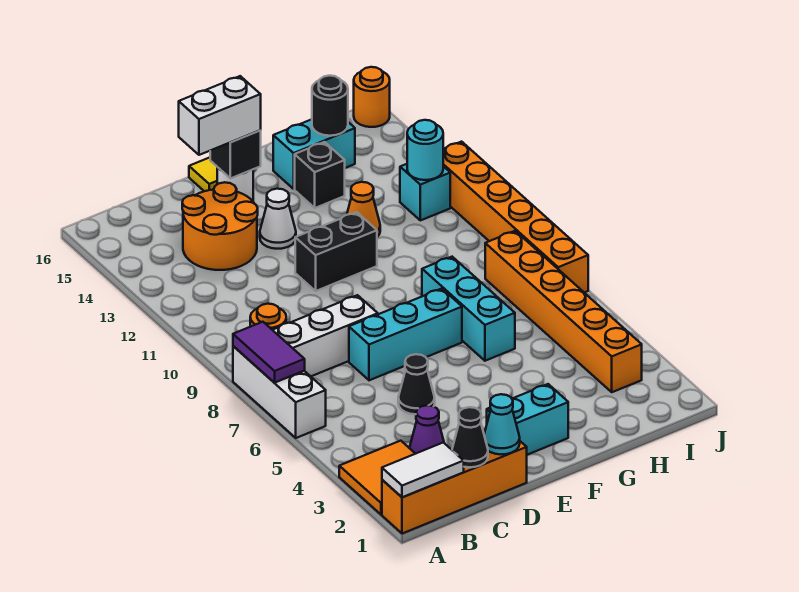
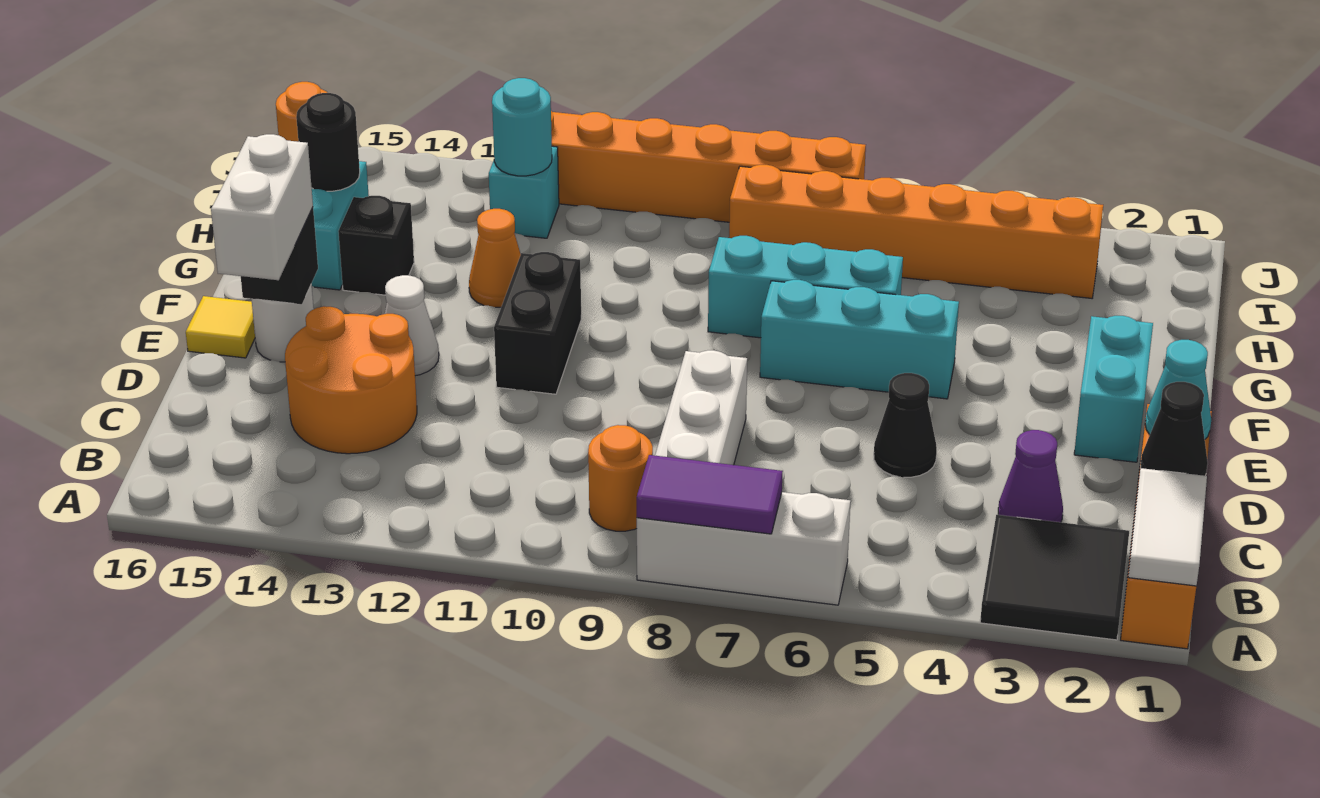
orange 2x2 tile [339,441,415,514] -> black 2x2 tile [980,515,1129,640]
cyan 1x3 brick [349,289,462,380] -> cyan 1x3 brick turned to [760,280,959,399]

